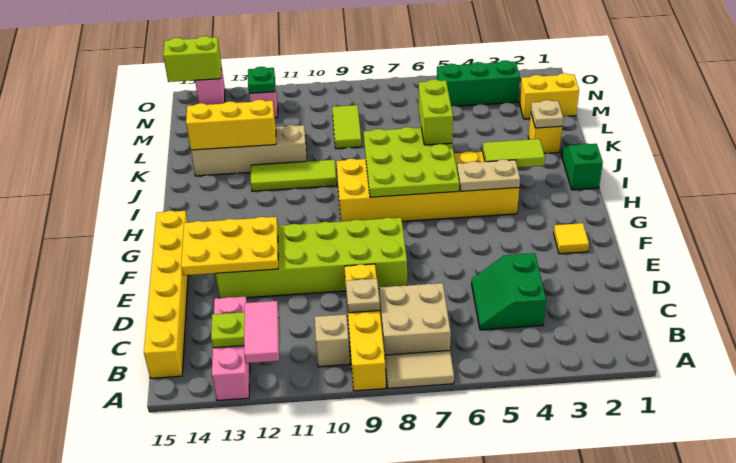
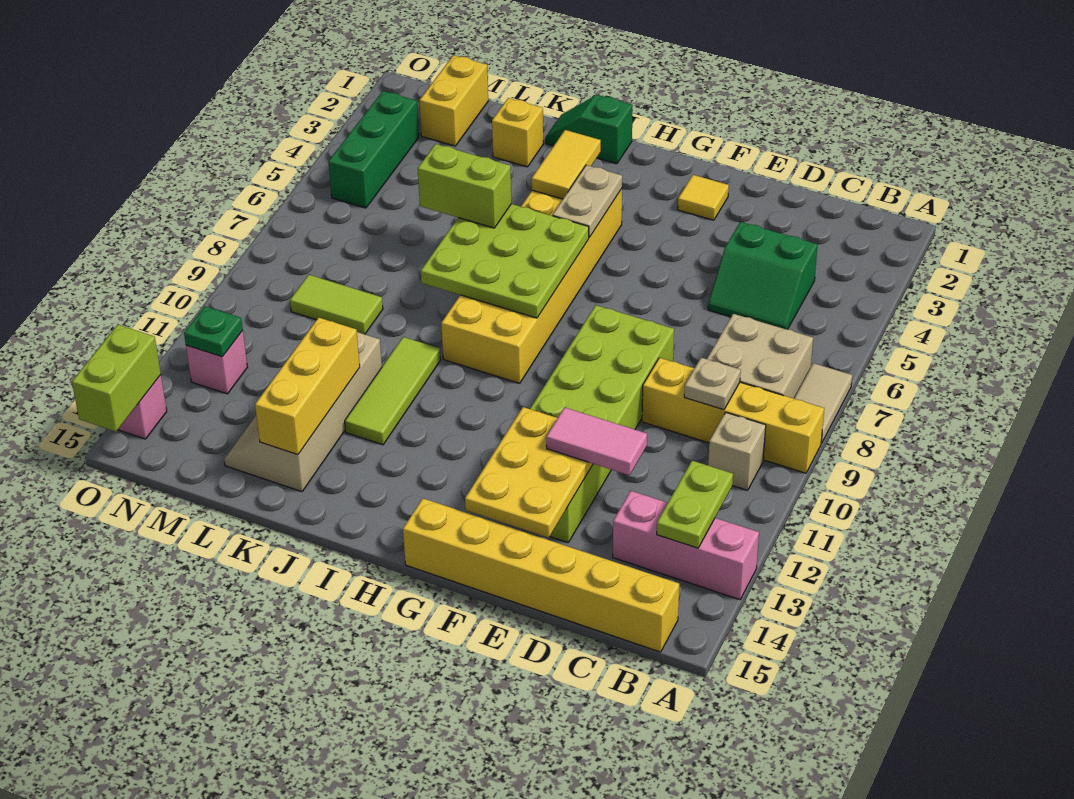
pink 1x2 tile [244,301,279,363] -> pink 1x2 tile moved to [546,407,647,475]
lime 1x2 tile [483,139,545,167] -> yellow 1x2 tile [532,130,601,199]
tan 1x1 plate [531,100,563,128] -> none

